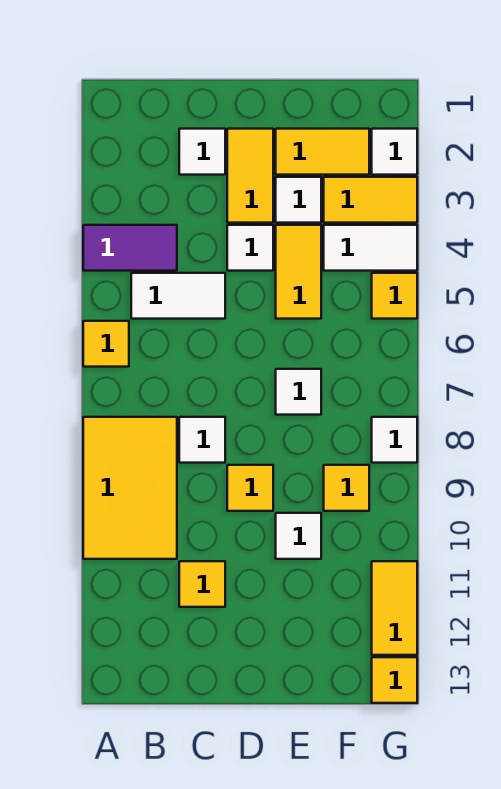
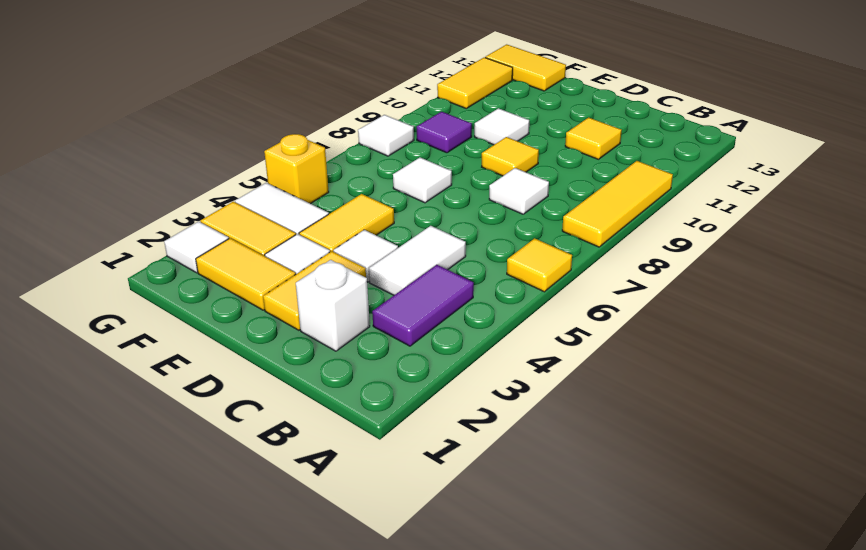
purple 1x2 tile [83,225,177,271] -> purple 1x2 tile turned to [372,265,474,346]
yellow 2x3 tile [83,417,177,559] -> yellow 1x3 tile [562,161,673,247]
white 1x2 tile [131,273,225,319] -> white 1x2 tile turned to [369,226,466,295]
white 1x1 tile [179,129,225,175] -> white 1x1 brick [296,260,370,351]
yellow 1x1 tile [324,465,369,511] -> purple 1x1 tile [417,112,472,153]
yellow 1x1 tile [372,273,417,319] -> yellow 1x1 brick [264,134,329,204]
yellow 1x1 tile [372,657,417,703] -> yellow 1x2 tile [485,44,566,91]

